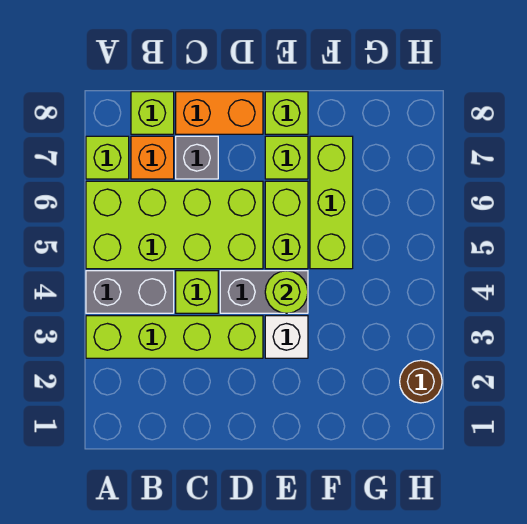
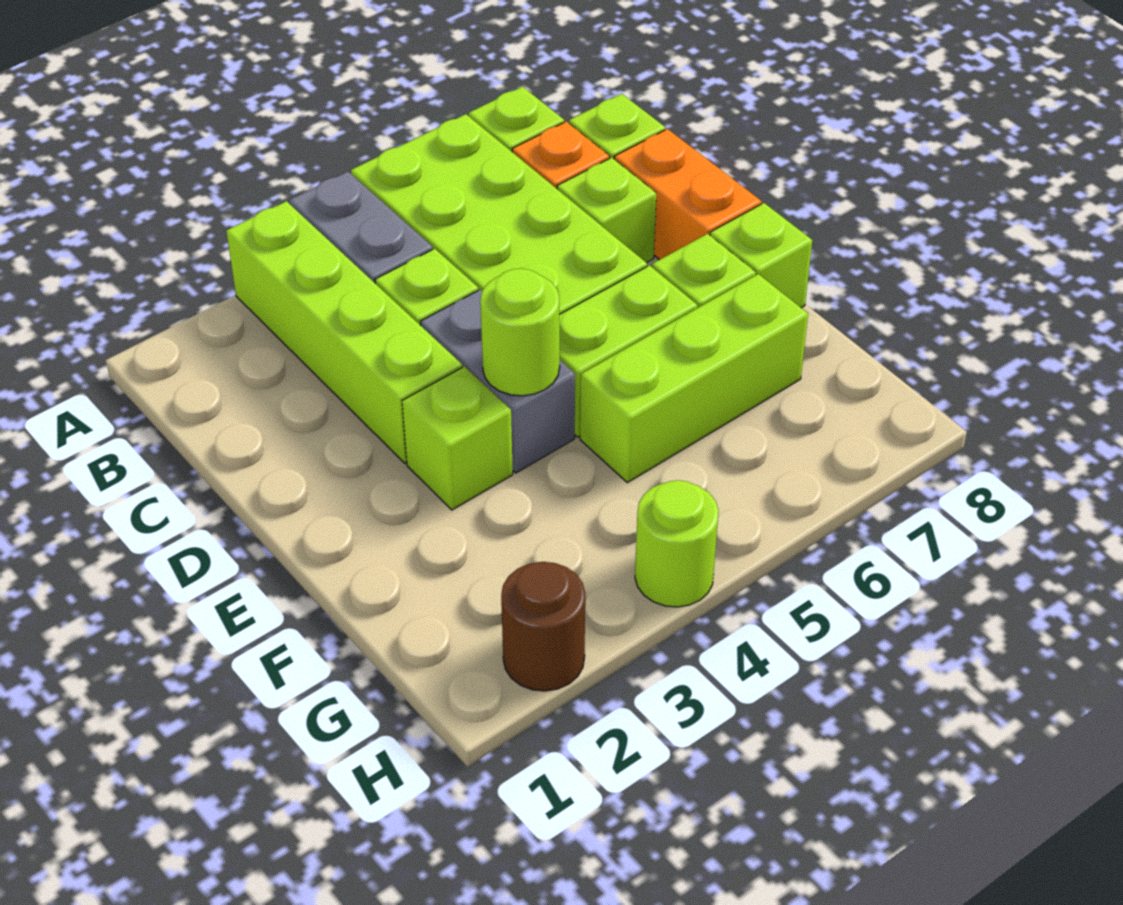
grey 1x1 brick [176,136,218,179] -> lime 1x1 brick [557,158,656,263]
white 1x1 brick [265,316,308,358] -> lime 1x1 brick [402,367,513,510]
none -> lime 1x1 round brick [635,480,719,607]

